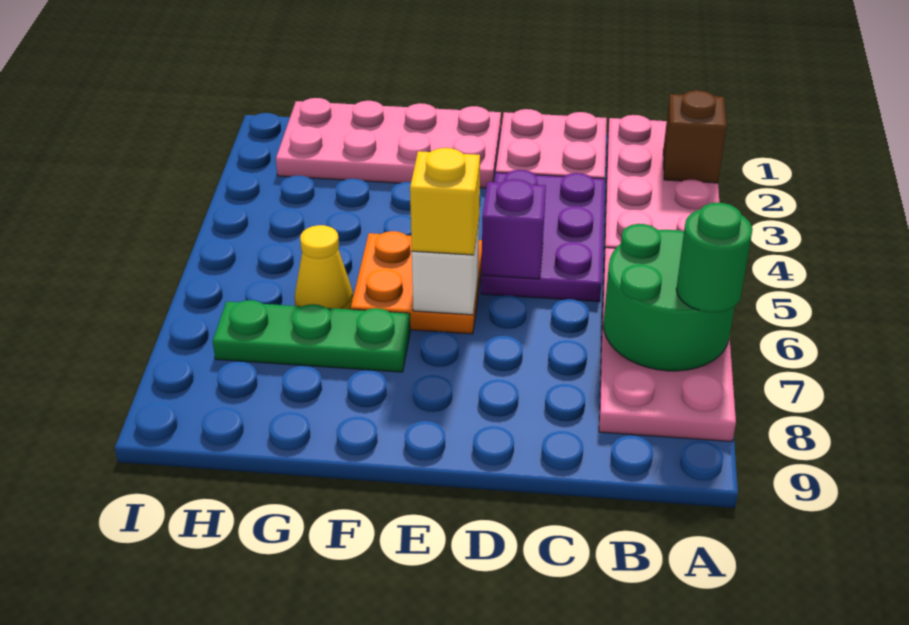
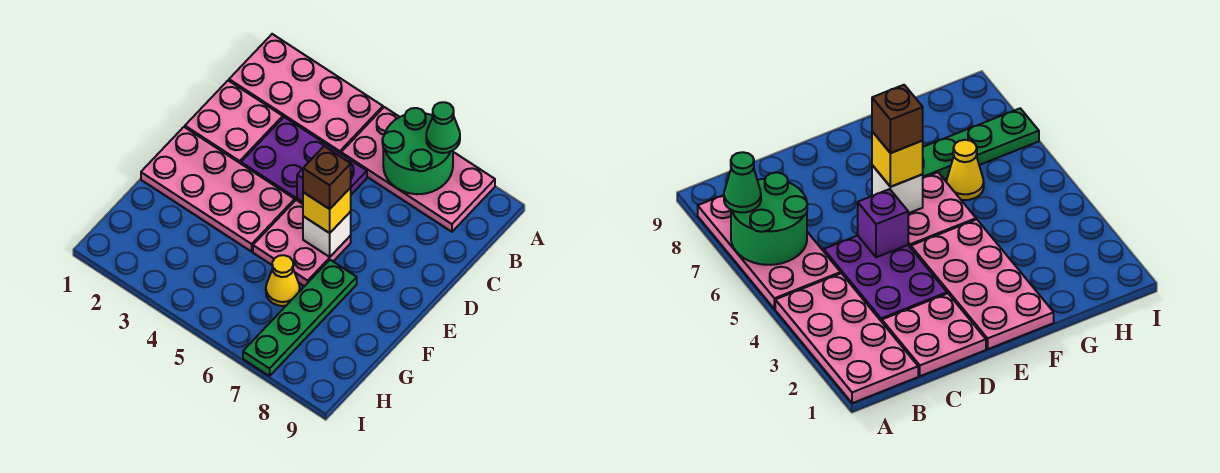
brown 1x1 brick [663,90,727,183] -> brown 1x1 brick moved to [303,146,351,209]
green 1x1 round brick [676,203,753,312] -> green 1x1 cone [426,102,460,153]
pink 2x4 plate [276,98,501,188] -> pink 2x4 plate turned to [141,127,295,252]
orange 2x2 plate [351,231,482,334] -> pink 2x2 plate [253,200,351,286]
green 1x3 plate [213,300,410,372] -> green 1x4 plate [243,260,357,376]

